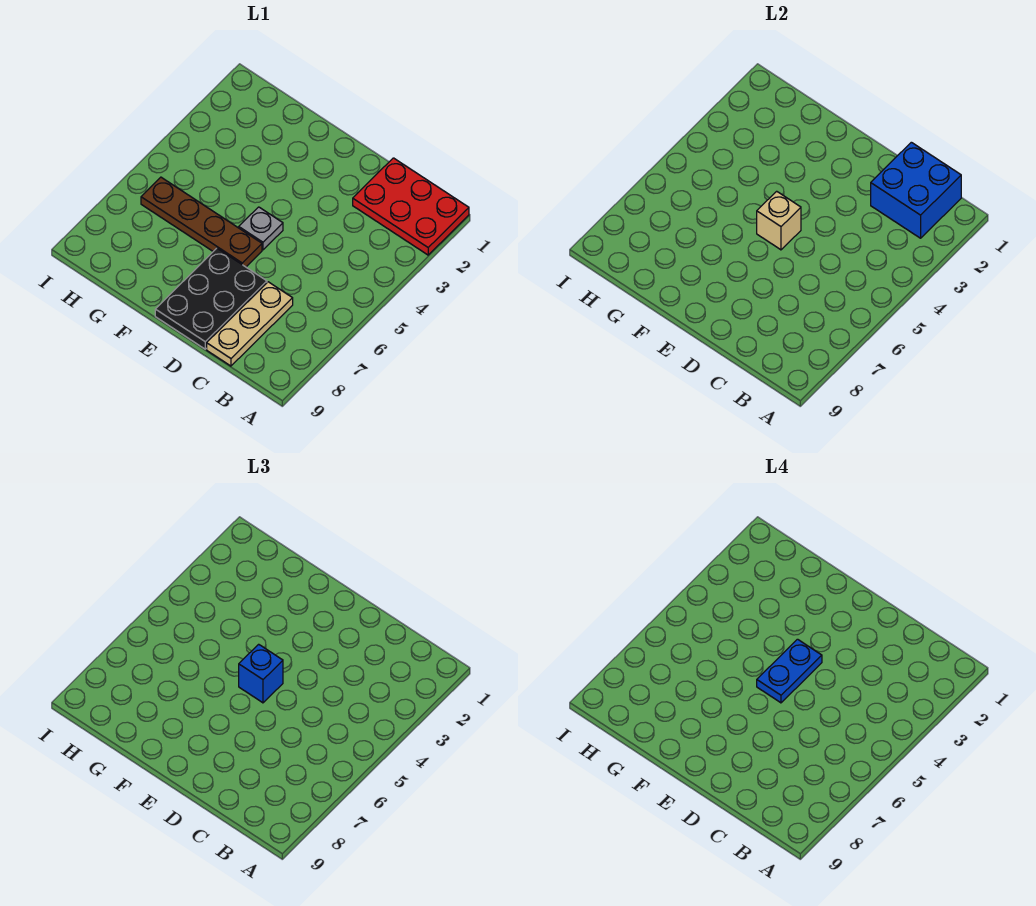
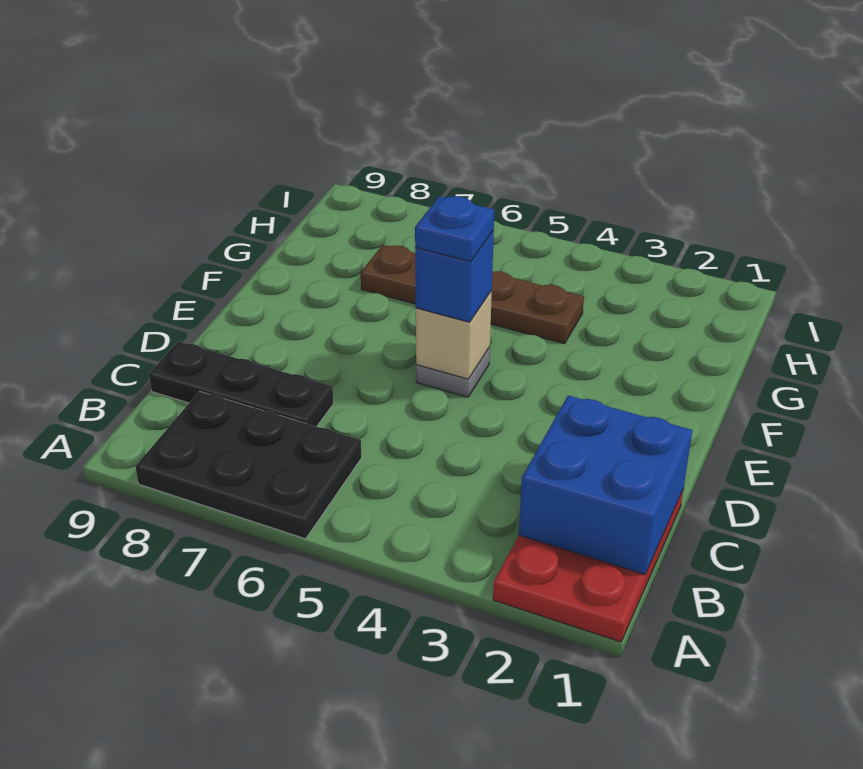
tan 1x3 plate [207,282,293,366] -> black 1x3 plate [149,341,333,427]
black 2x3 plate [155,248,267,349] -> black 2x3 plate moved to [135,391,362,539]
blue 1x2 plate [757,639,822,703] -> blue 1x1 plate [415,196,494,261]
brown 1x4 plate [141,177,262,267] -> brown 1x4 plate turned to [361,245,584,344]

